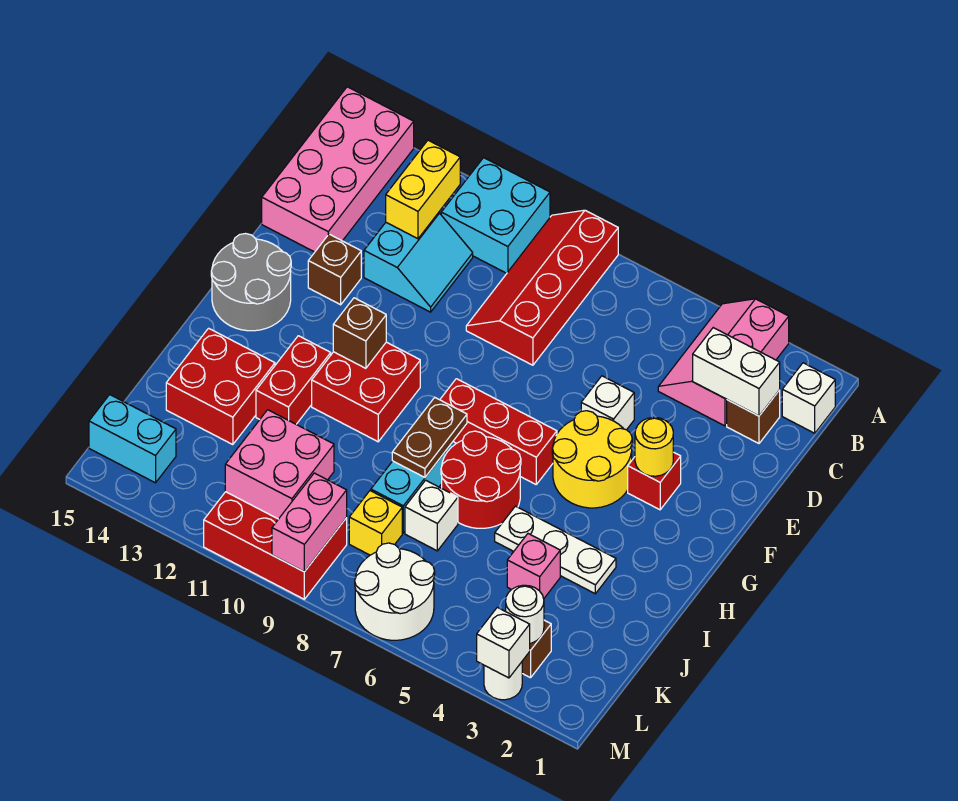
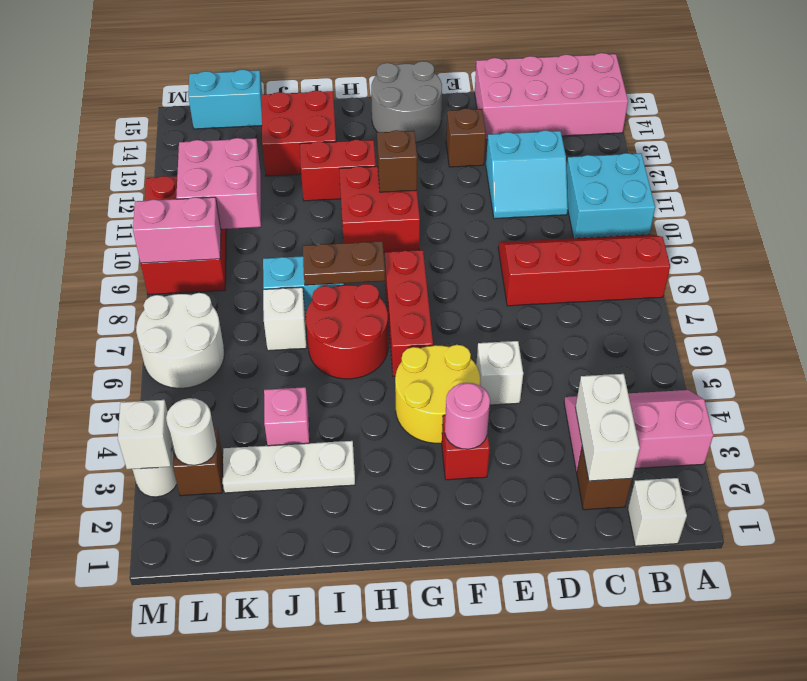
yellow 1x2 brick [386,140,460,239] -> none
yellow 1x1 round brick [635,417,673,476] -> pink 1x1 round brick [445,383,490,449]
white 1x3 plate [495,506,616,594] -> white 1x3 plate turned to [223,441,355,493]
yellow 1x1 brick [349,491,402,555] -> none
cyan 1x2 brick [89,395,176,483] -> cyan 1x2 brick turned to [188,70,262,129]

